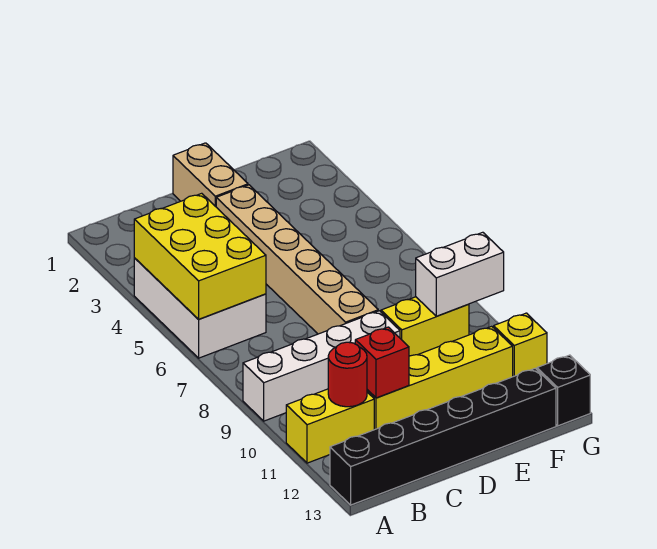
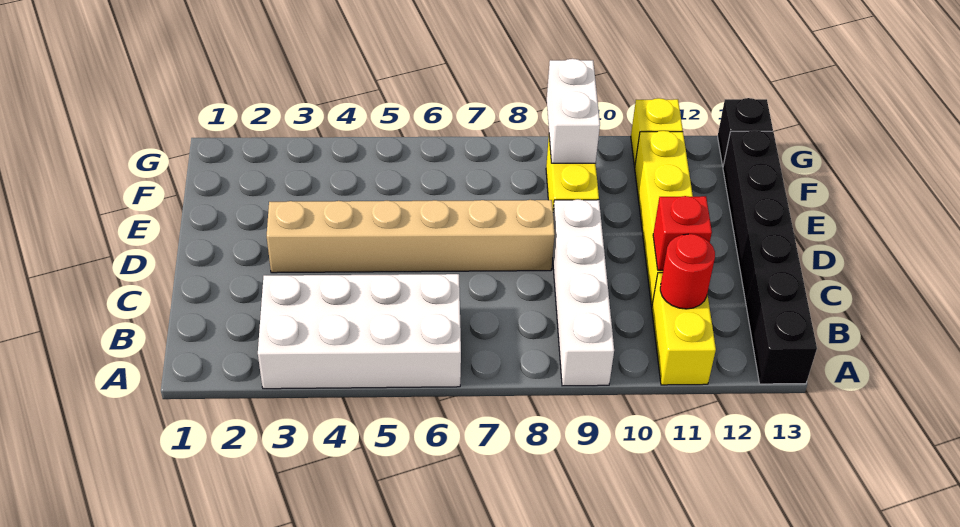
white 2x3 brick [134,258,266,358] -> white 2x4 brick [258,274,461,389]
yellow 2x3 brick [134,193,266,319] -> none
tan 1x2 brick [173,143,248,207] -> none

